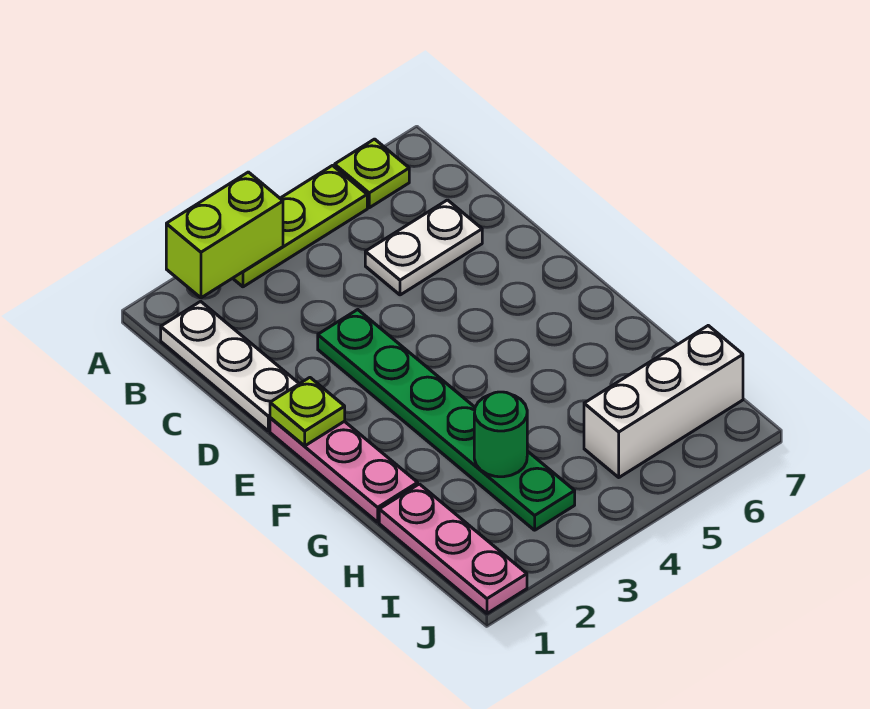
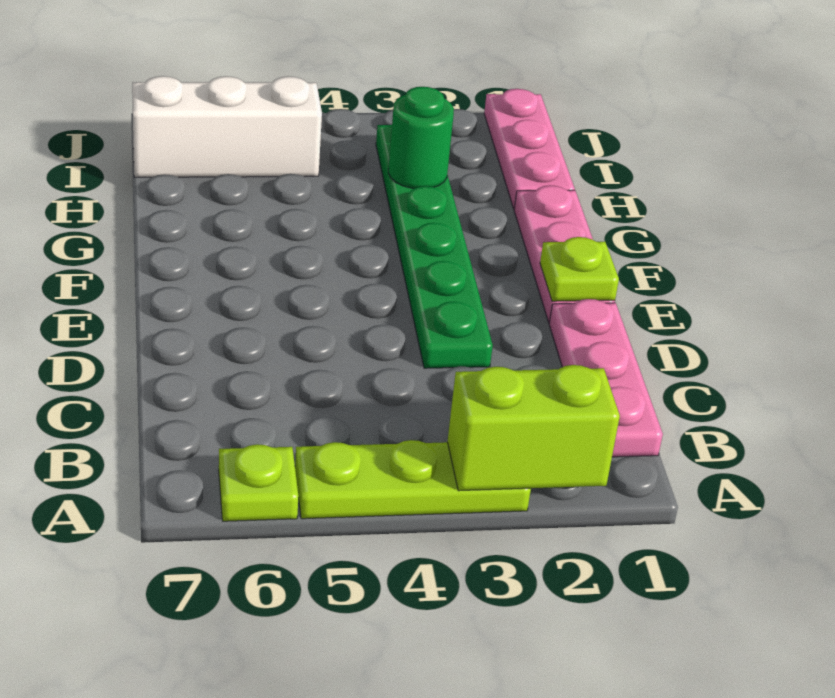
white 1x3 plate [161,301,299,431] -> pink 1x3 plate [549,299,663,457]
white 1x2 plate [365,200,482,295] -> none

